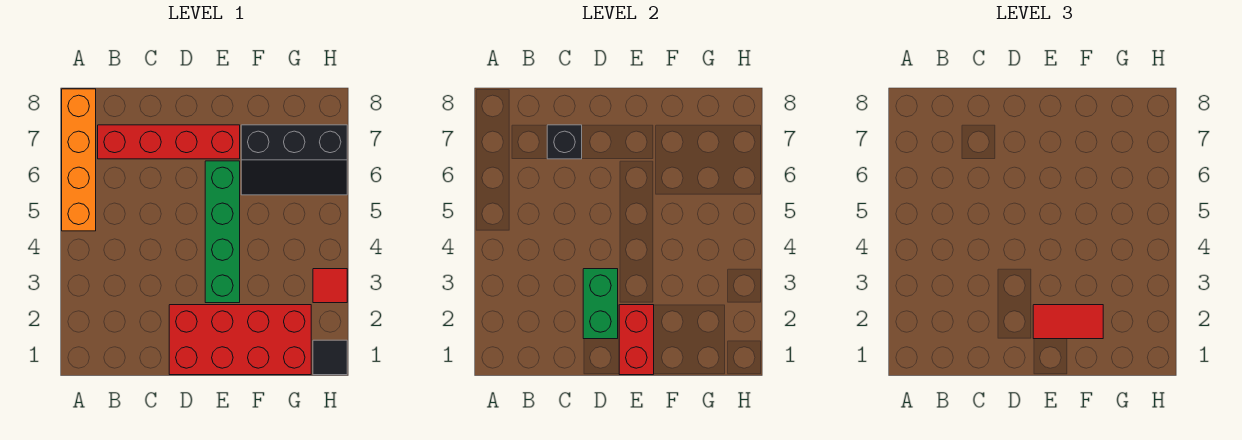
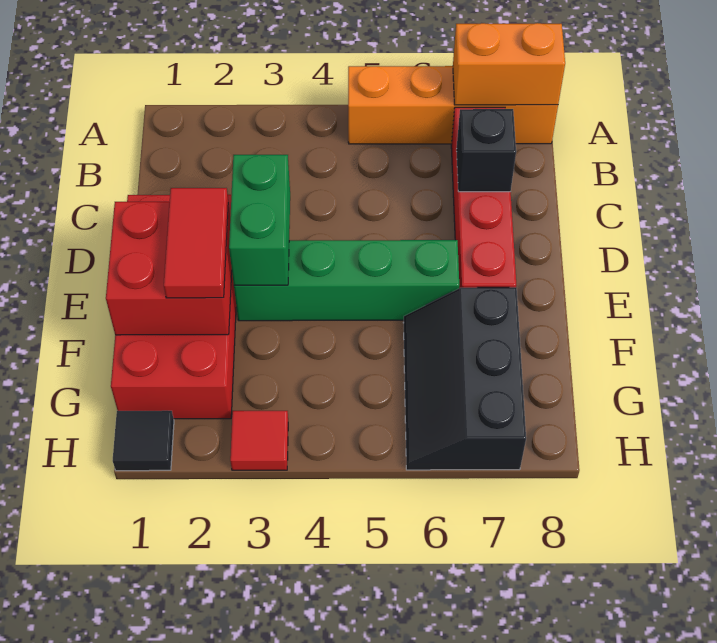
none -> orange 1x2 brick [453,23,565,105]
green 1x2 brick [583,269,618,339] -> green 1x2 brick turned to [229,155,290,285]
red 1x2 brick [619,305,654,375] -> red 2x2 brick [106,202,232,335]

